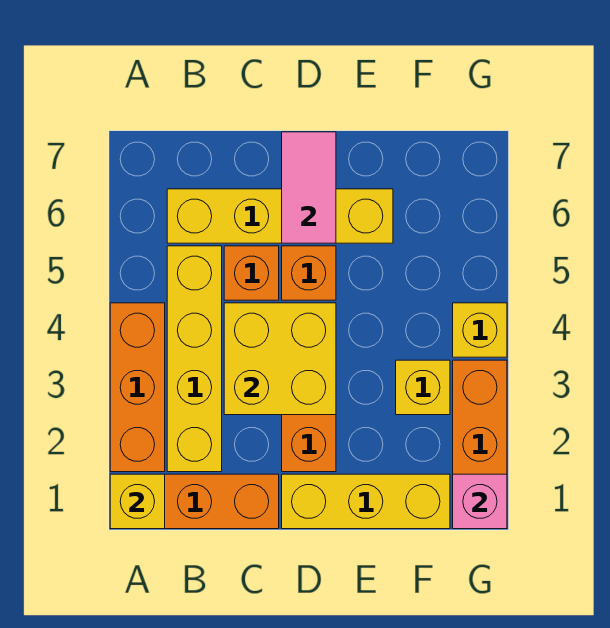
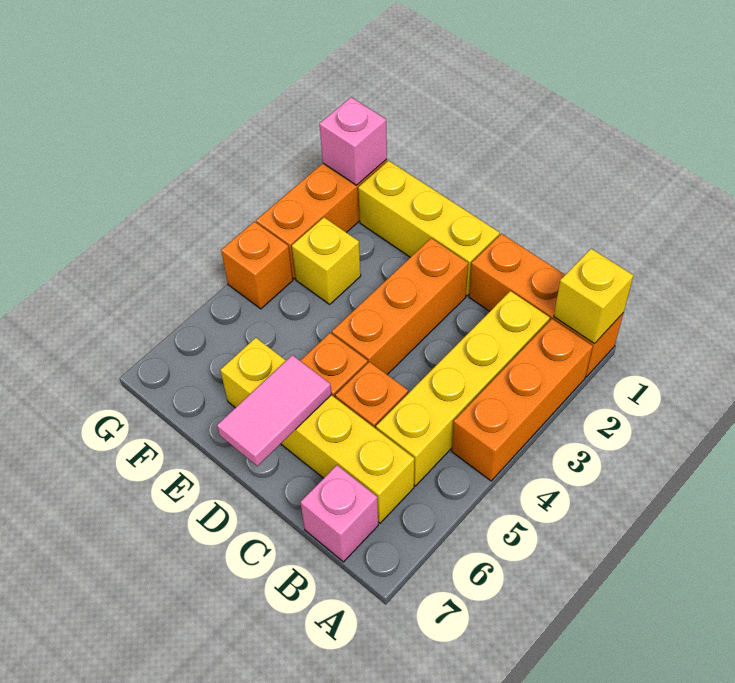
none -> pink 1x1 brick [301,465,378,562]
yellow 2x2 brick [224,303,336,415] -> none
yellow 1x1 brick [453,303,507,357] -> orange 1x1 brick [221,222,293,309]

